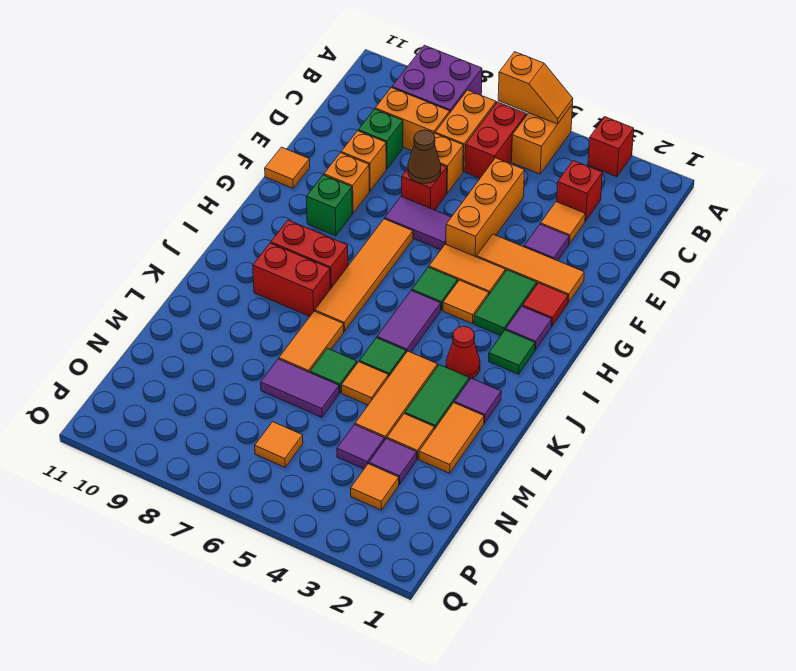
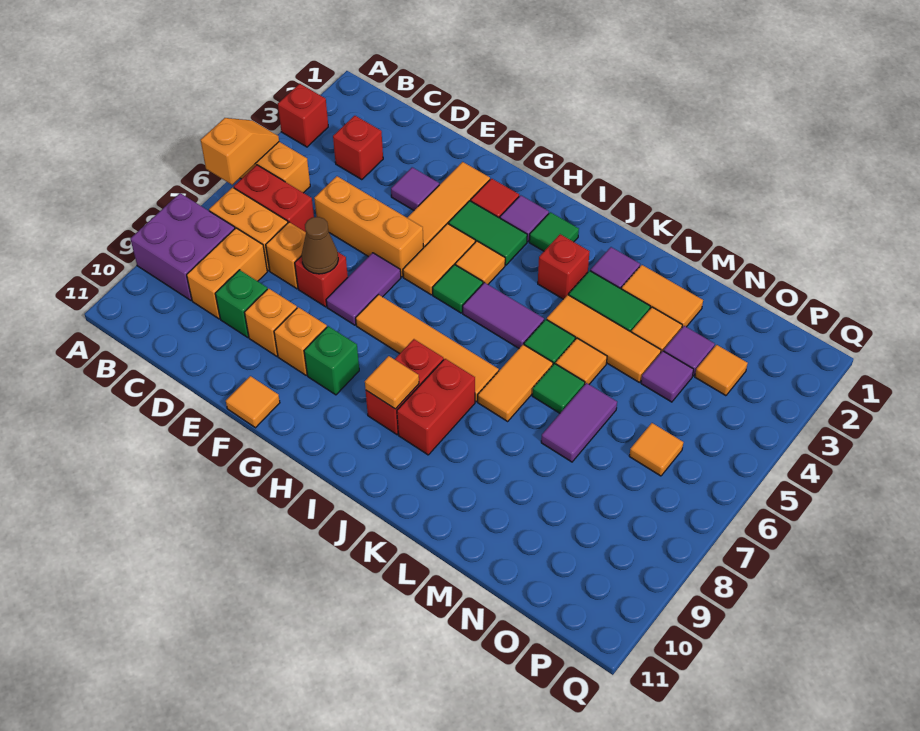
orange 1x1 tile [541,202,585,244] -> orange 1x1 tile moved to [365,356,419,409]
red 1x1 cone [446,326,480,379] -> red 1x1 brick [538,234,590,299]
orange 1x2 tile [279,311,344,372] -> orange 1x2 tile turned to [478,344,553,421]

